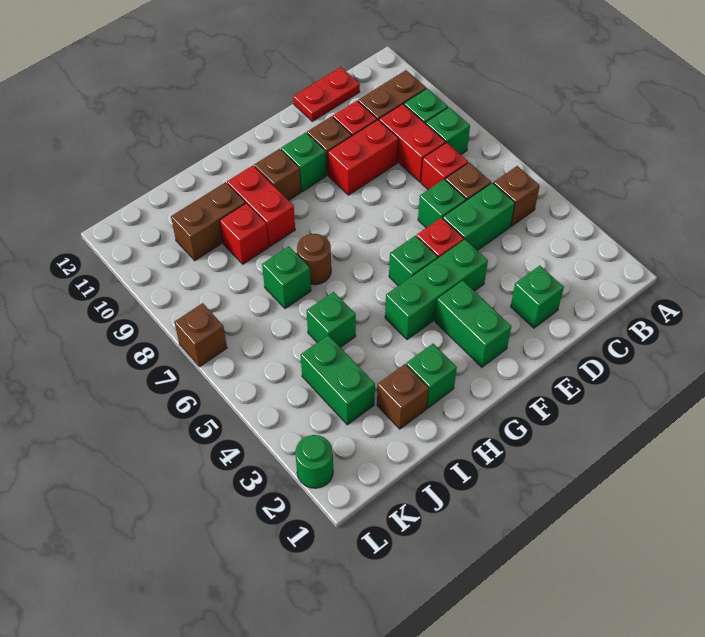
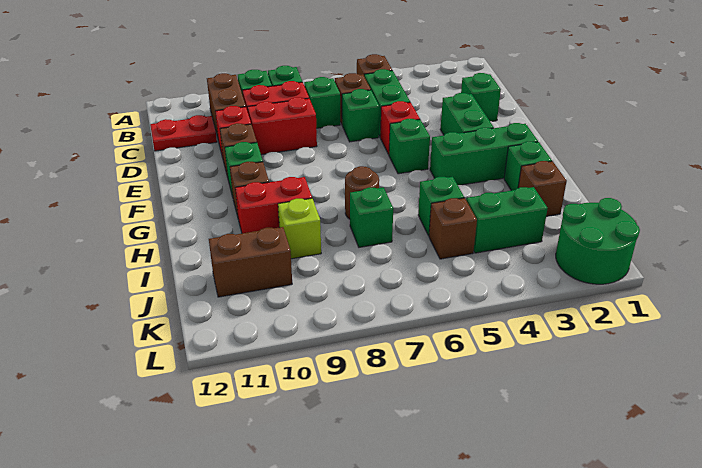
red 1x1 brick [421,142,468,190] -> green 1x1 brick [304,77,340,128]
red 1x2 plate [293,67,360,121] -> red 1x2 plate turned to [150,115,217,151]
red 1x2 brick [328,120,398,195] -> red 1x2 brick turned to [248,97,317,155]
green 1x3 brick [385,240,488,340] -> green 1x3 brick turned to [430,123,538,185]
green 1x2 brick [435,281,511,367] -> green 1x2 brick turned to [440,93,494,135]
red 1x1 brick [220,203,269,264] -> lime 1x1 brick [278,198,321,259]
brown 1x2 brick [171,182,245,261] -> brown 1x2 brick turned to [209,227,292,297]
green 1x1 round brick [295,435,333,488] -> green 2x2 round brick [556,198,640,284]
brown 1x1 brick [174,303,227,367] -> brown 1x1 brick moved to [429,198,477,259]

